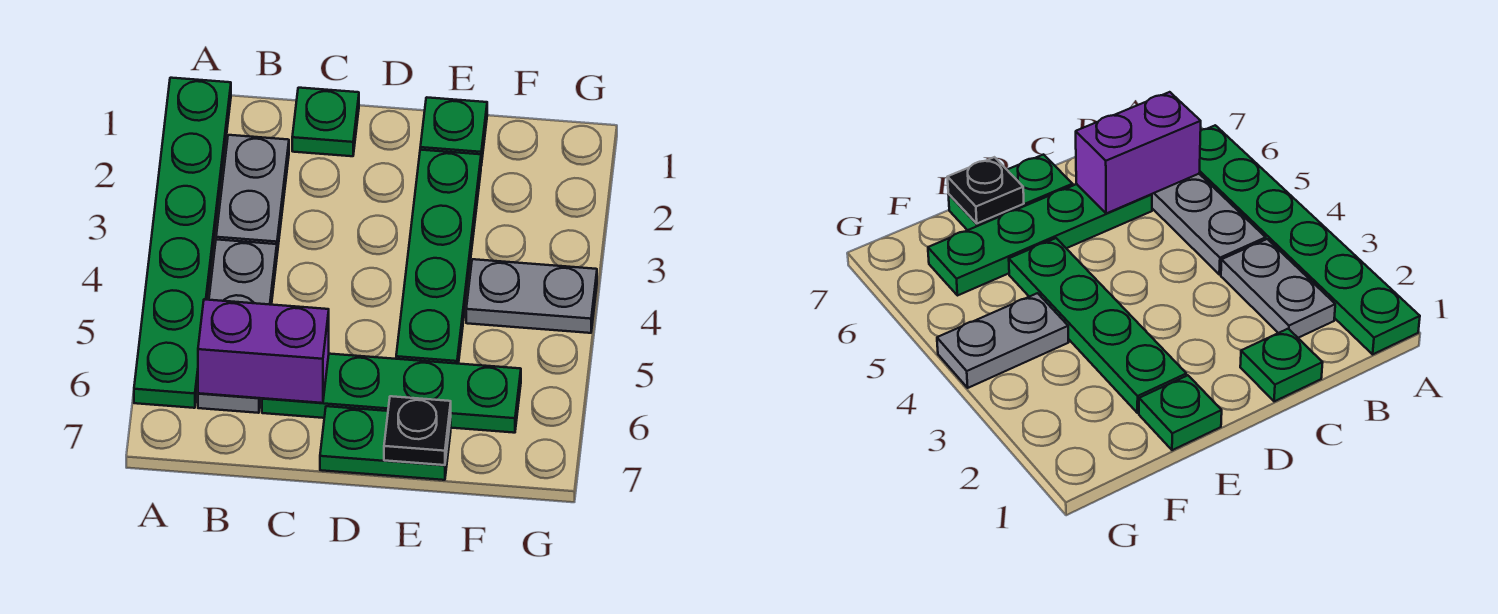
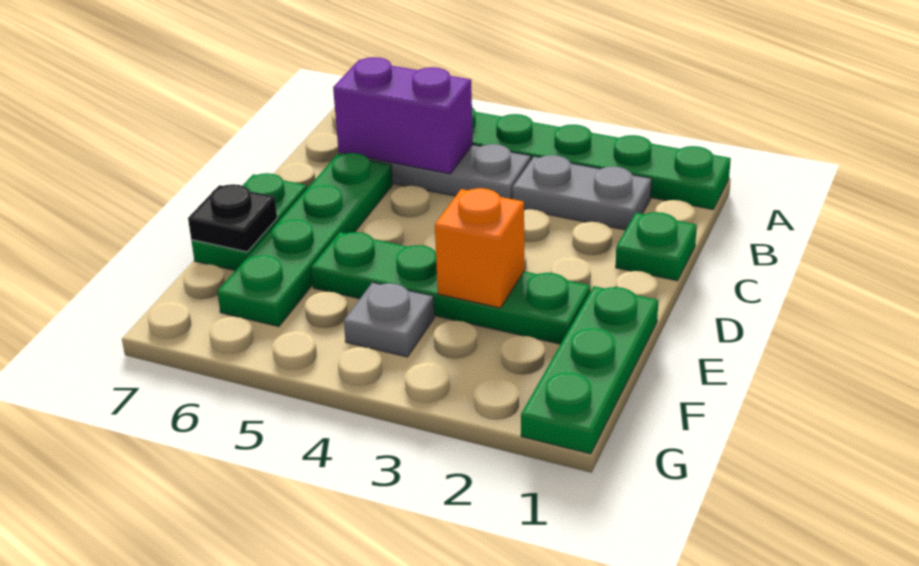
purple 1x2 brick [198,299,329,403] -> purple 1x2 brick turned to [333,57,473,174]
green 1x1 plate [420,97,487,165] -> green 1x3 plate [521,286,658,454]
none -> orange 1x1 brick [435,188,524,308]
grey 1x2 plate [466,259,597,333] -> grey 1x1 plate [344,283,434,357]

